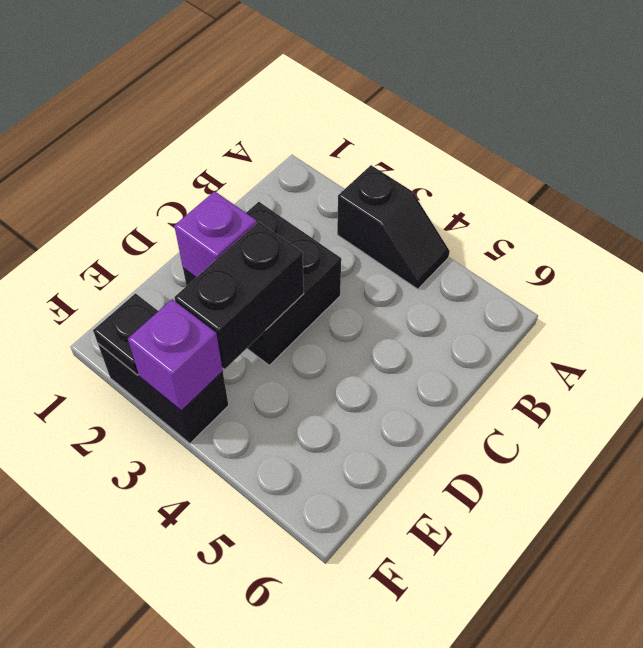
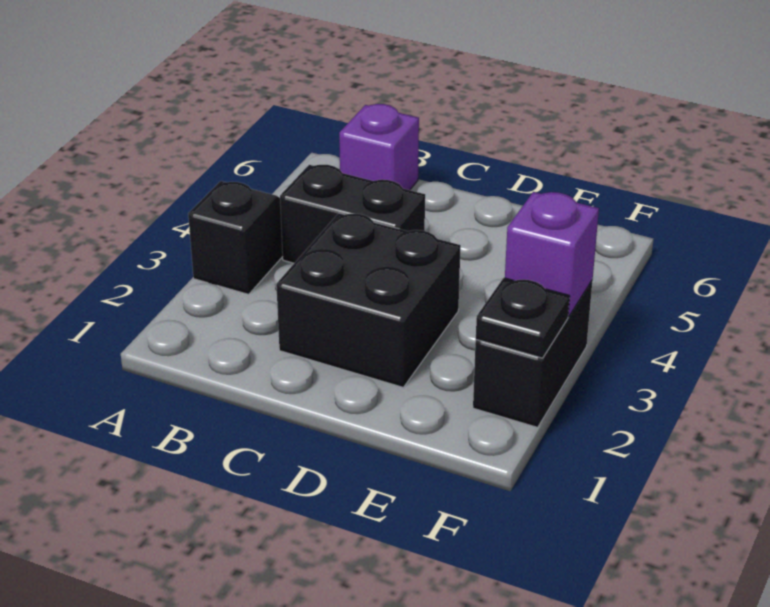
purple 1x1 brick [174,191,257,277] -> purple 1x1 brick moved to [339,104,419,190]
black 1x2 brick [174,222,304,369] -> black 1x2 brick moved to [280,165,425,263]

